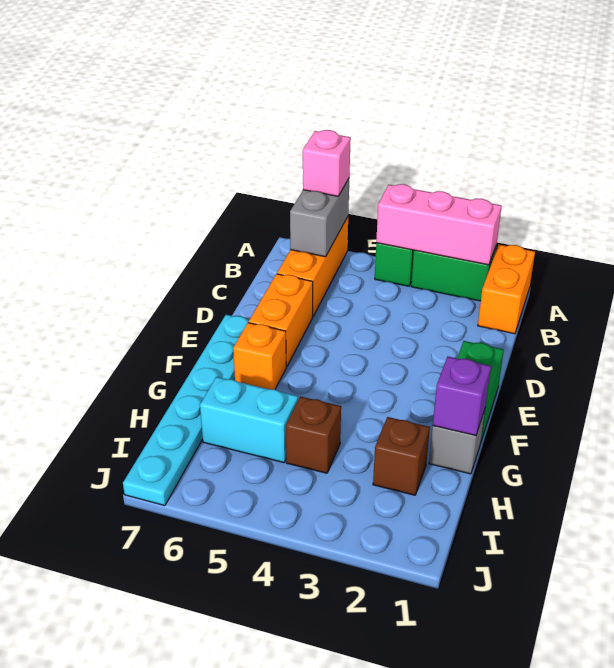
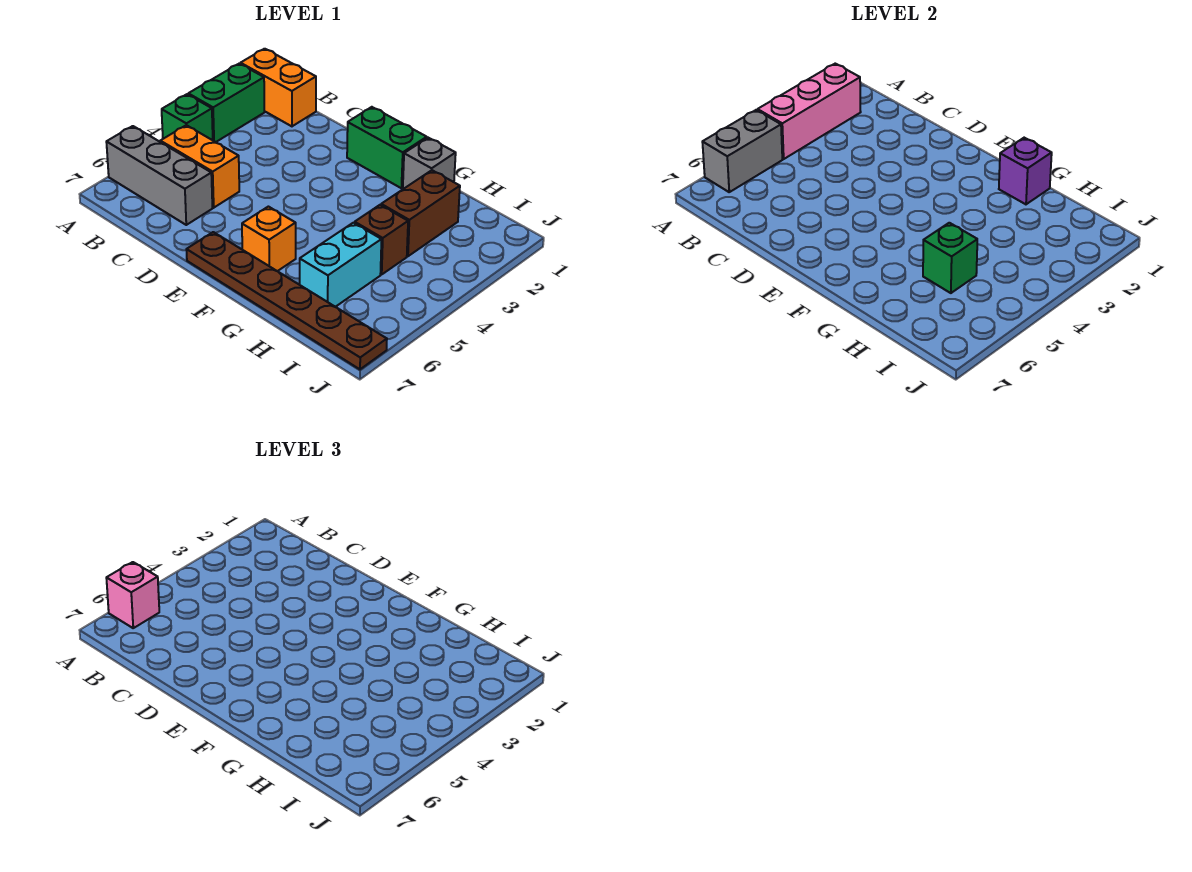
orange 1x3 brick [277,217,348,317] -> grey 1x3 brick [106,126,212,225]
grey 1x2 brick [290,179,349,257] -> grey 1x2 brick turned to [702,110,782,192]
orange 1x2 brick [249,274,313,367] -> orange 1x2 brick moved to [160,125,239,208]
cyan 1x6 plate [123,315,249,506] -> brown 1x6 plate [186,232,387,369]
brown 1x1 brick [373,417,430,495] -> brown 1x2 brick [381,170,460,256]
none -> green 1x1 brick [923,223,977,293]

